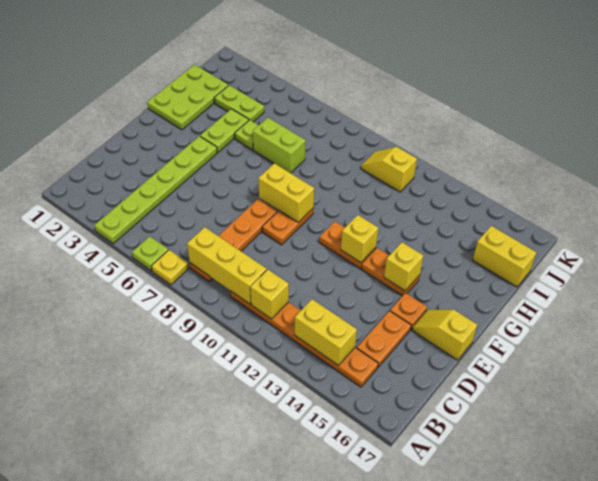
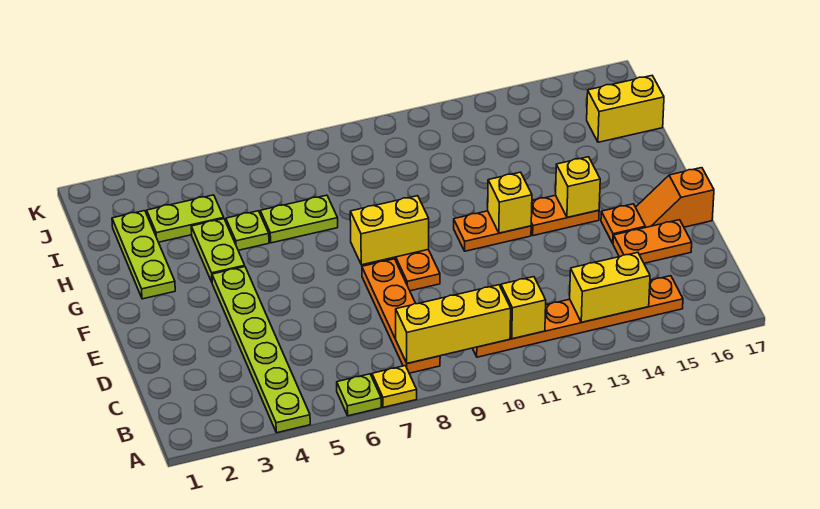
orange 1x2 plate [357,311,411,367] -> orange 1x2 plate turned to [613,220,692,263]
yellow 1x2 slope [412,310,477,360] -> orange 1x2 slope [636,168,714,228]
lime 2x3 plate [147,65,228,130] -> lime 1x3 plate [112,211,175,299]
lime 1x2 brick [253,118,306,173] -> lime 1x2 plate [260,195,338,243]
yellow 1x2 slope [361,147,417,192] -> none

